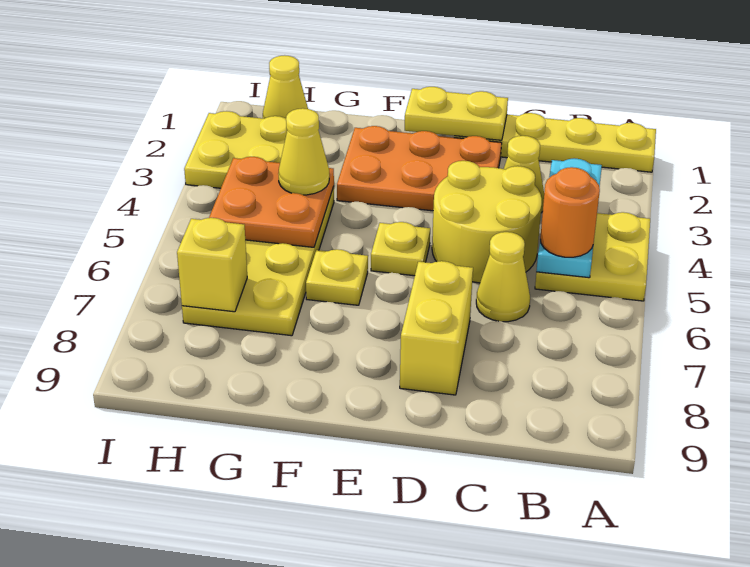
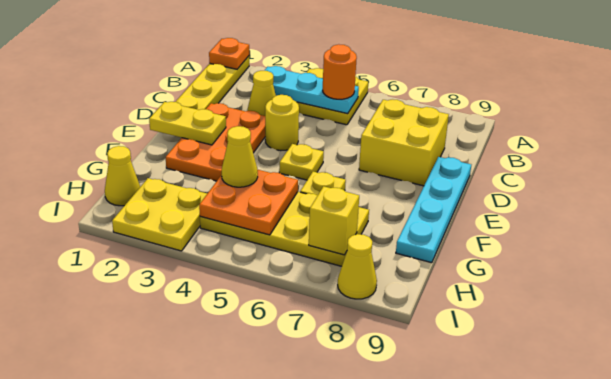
none -> orange 1x1 plate [209,38,249,69]
yellow 2x2 round brick [432,161,542,283] -> yellow 1x1 round brick [265,95,299,151]
yellow 1x1 cone [476,232,530,322] -> yellow 1x1 cone moved to [338,234,377,299]
yellow 1x2 plate [405,87,508,140] -> yellow 1x2 plate turned to [149,102,226,145]
yellow 1x2 brick [400,261,473,395] -> yellow 2x2 brick [359,99,449,186]
none -> cyan 1x4 plate [396,157,471,263]

